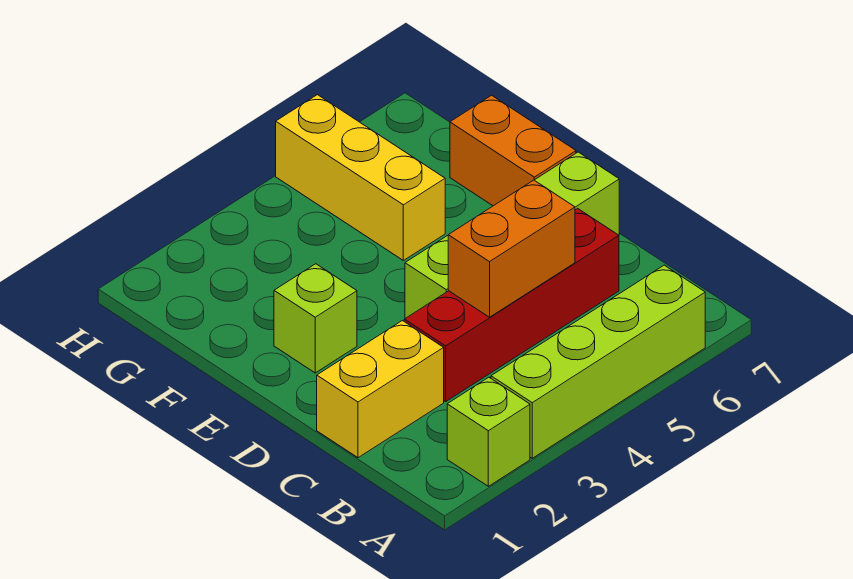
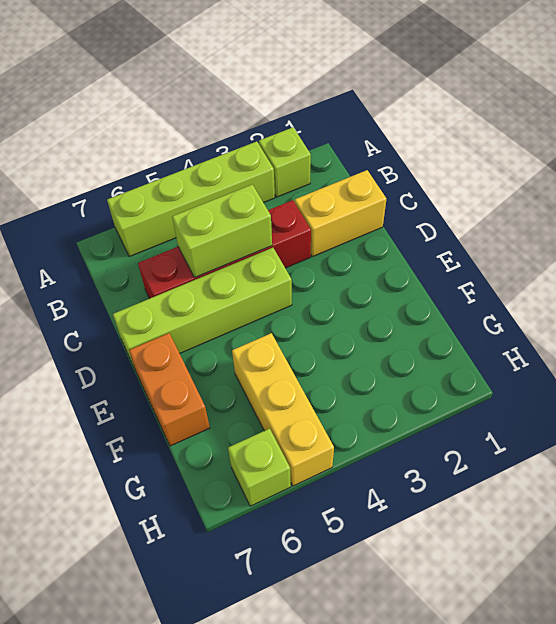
orange 1x2 brick [448,180,575,317] -> lime 1x2 brick [172,184,272,278]
lime 1x1 brick [274,264,357,373] -> lime 1x1 brick moved to [228,429,291,506]

